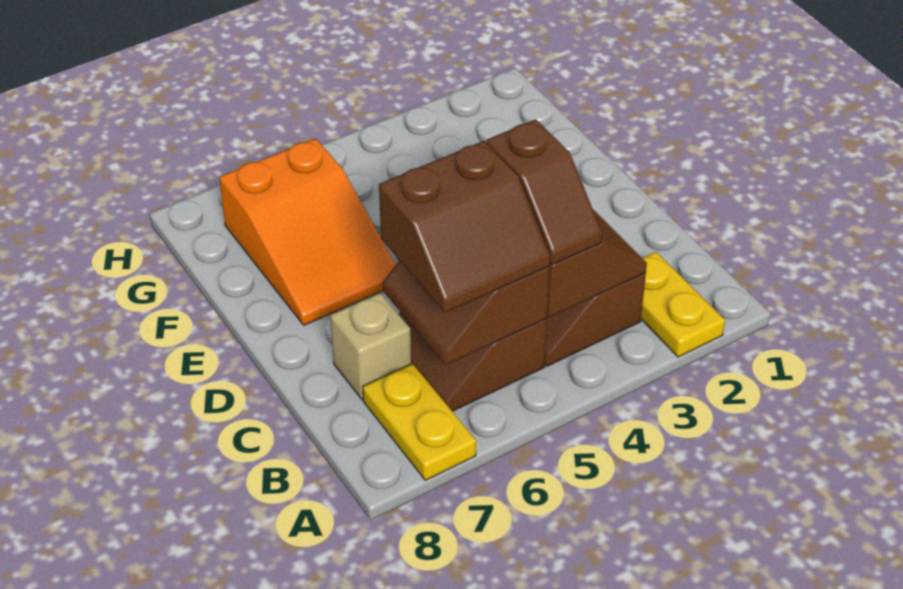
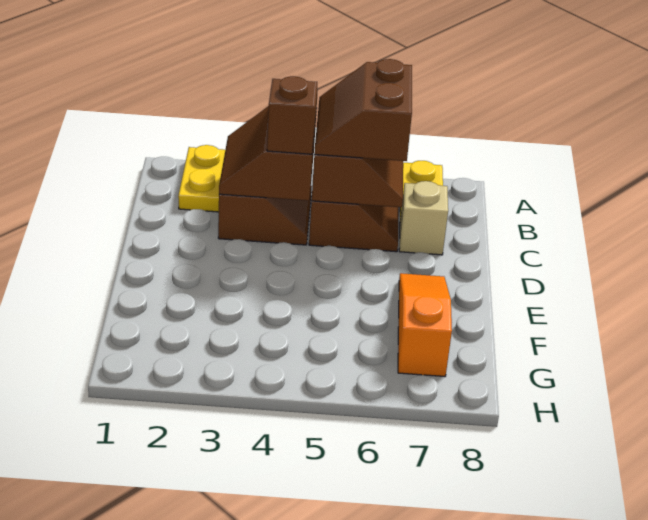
brown 2x2 slope [379,141,550,313] -> brown 2x2 slope turned to [314,59,412,161]
orange 2x3 slope [219,138,396,325] -> orange 1x3 slope [398,273,452,377]

